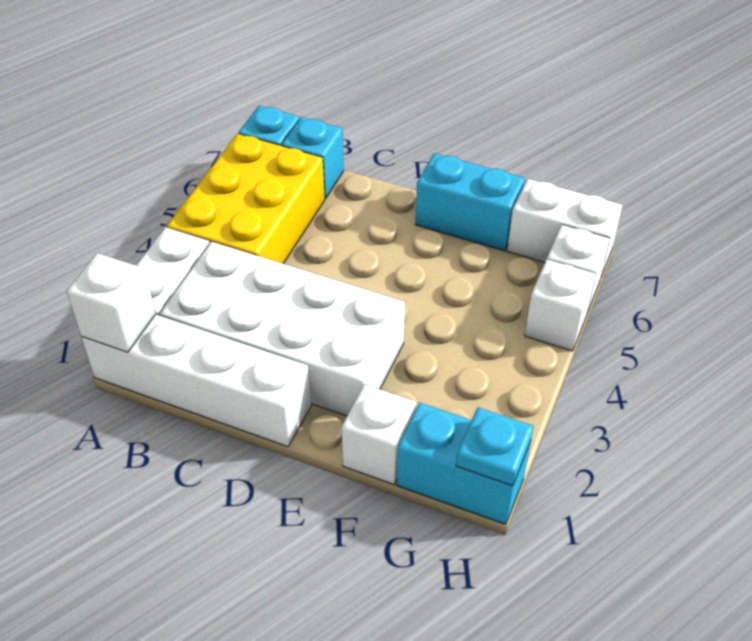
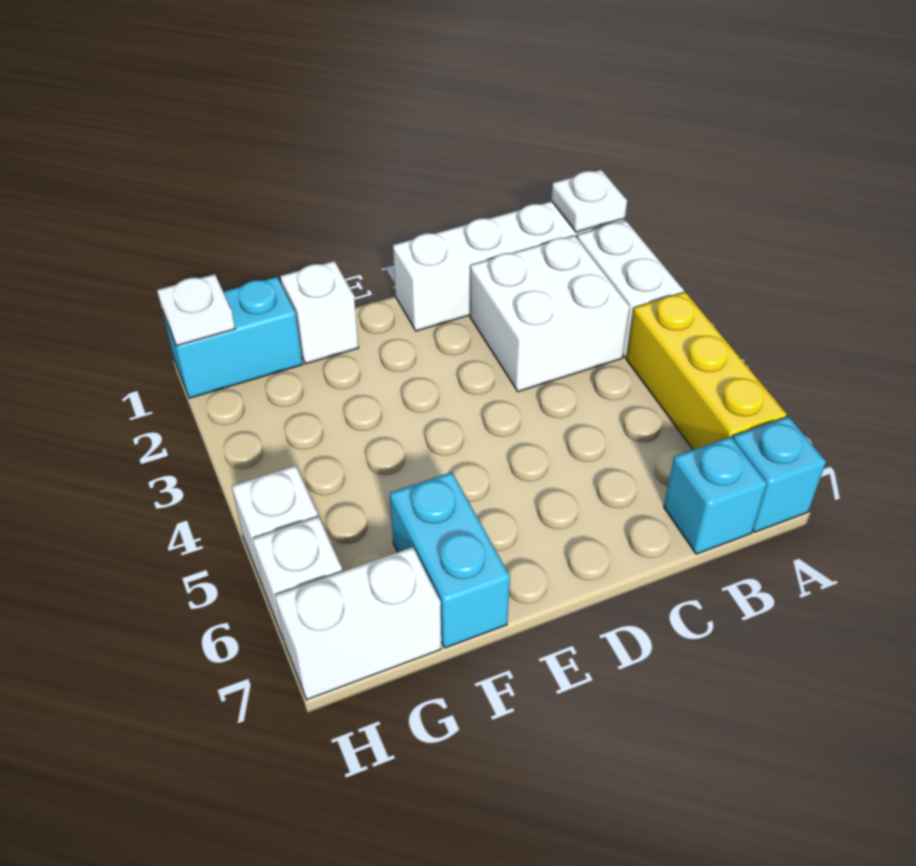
white 1x1 brick [67,253,156,352] -> white 1x1 plate [551,170,627,232]
yellow 2x3 brick [167,134,325,264] -> yellow 1x3 brick [626,292,787,450]
white 2x4 brick [160,242,405,416] -> white 2x2 brick [470,235,630,392]
cyan 1x2 brick [415,153,525,251] -> cyan 1x2 brick turned to [390,472,510,648]
cyan 1x1 plate [456,407,534,486] -> white 1x1 plate [157,274,235,346]

